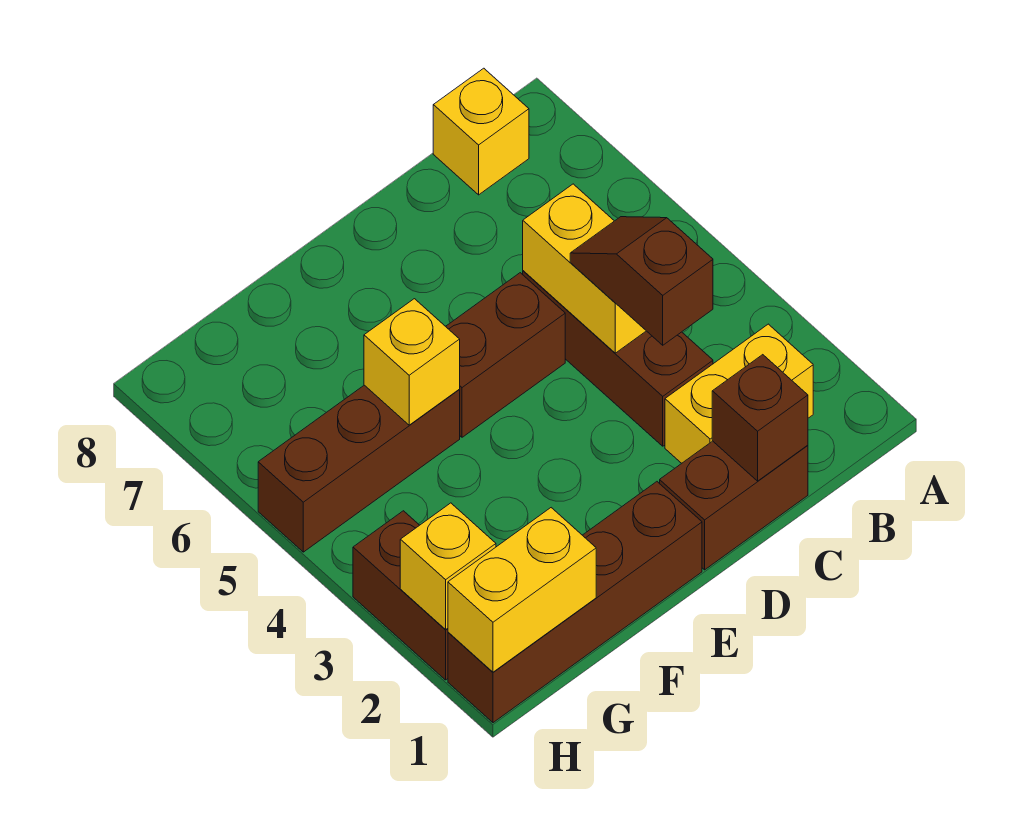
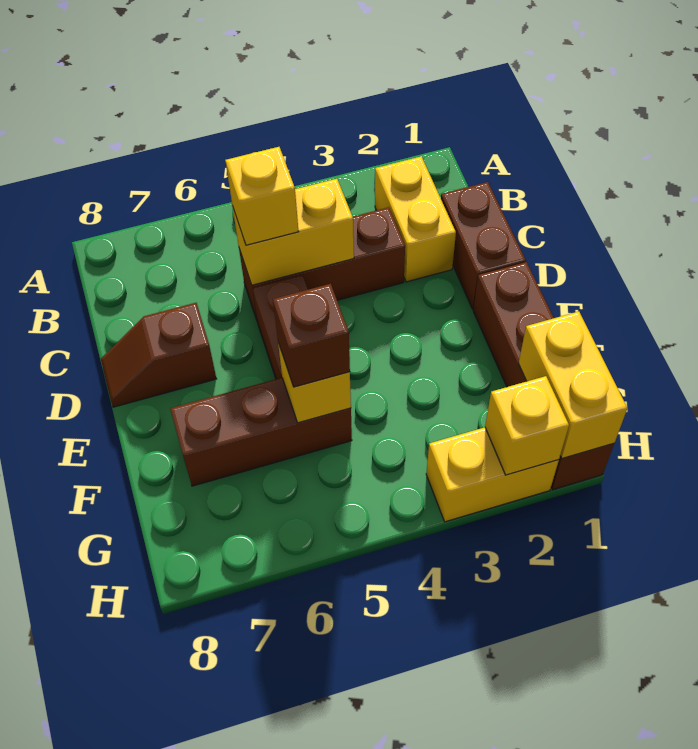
yellow 1x1 brick [433,68,529,195] -> yellow 1x1 brick moved to [225,147,299,245]
brown 1x1 brick [712,355,808,481] -> brown 1x1 brick moved to [273,284,350,387]
brown 1x2 slope [570,217,713,345] -> brown 1x2 slope moved to [101,303,216,407]
brown 1x3 brick [258,385,460,552] -> brown 1x3 brick turned to [170,378,352,486]
brown 1x2 brick [353,511,448,680] -> yellow 1x2 brick [426,427,559,522]

